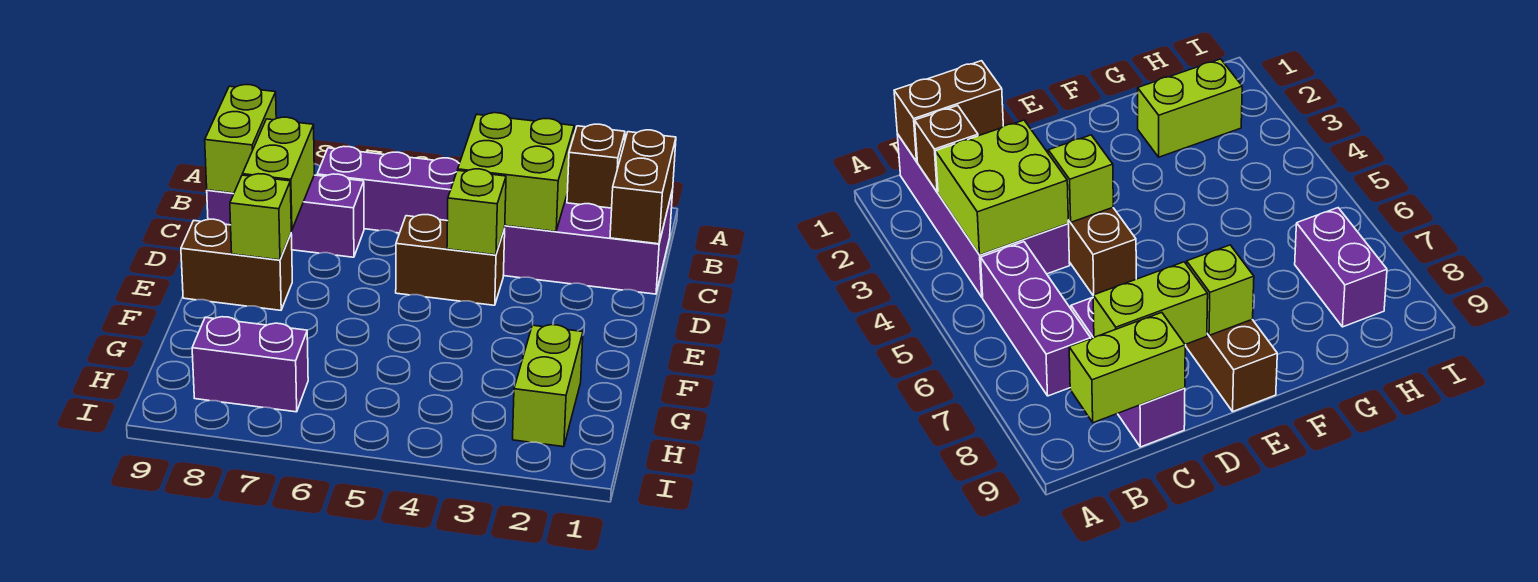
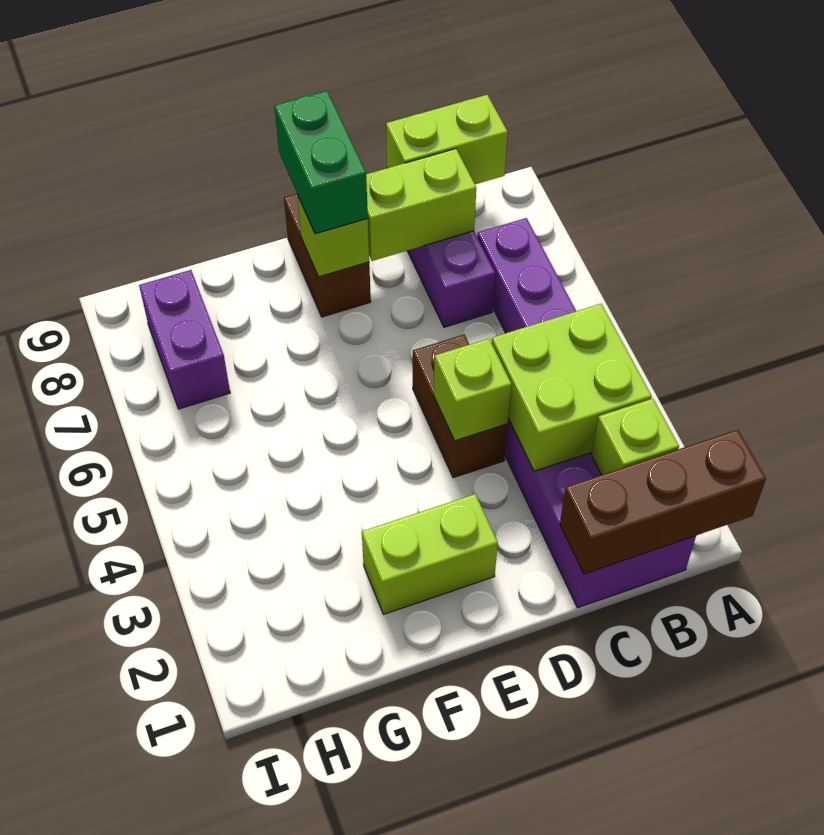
brown 1x2 brick [610,130,676,244] -> brown 1x3 brick [560,430,766,574]
brown 1x1 brick [567,124,625,208] -> lime 1x1 brick [592,399,679,475]
none -> green 1x2 brick [274,91,368,234]
lime 1x2 brick [513,325,583,447] -> lime 1x2 brick moved to [362,494,498,614]

